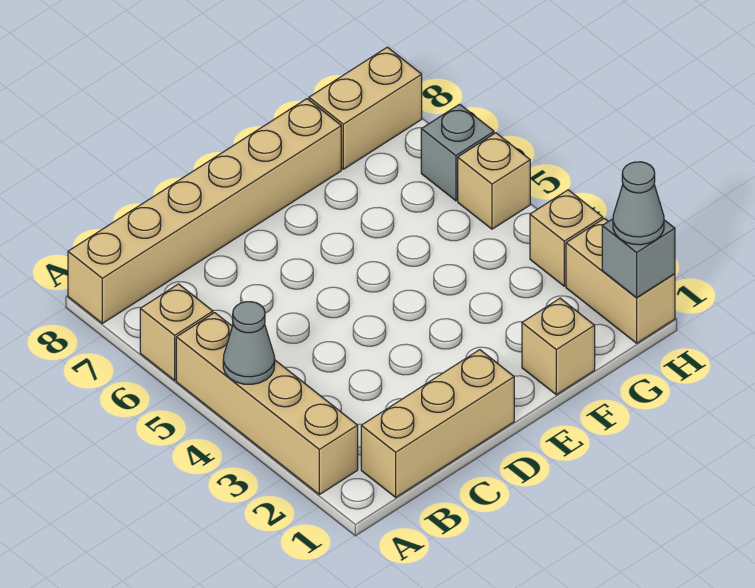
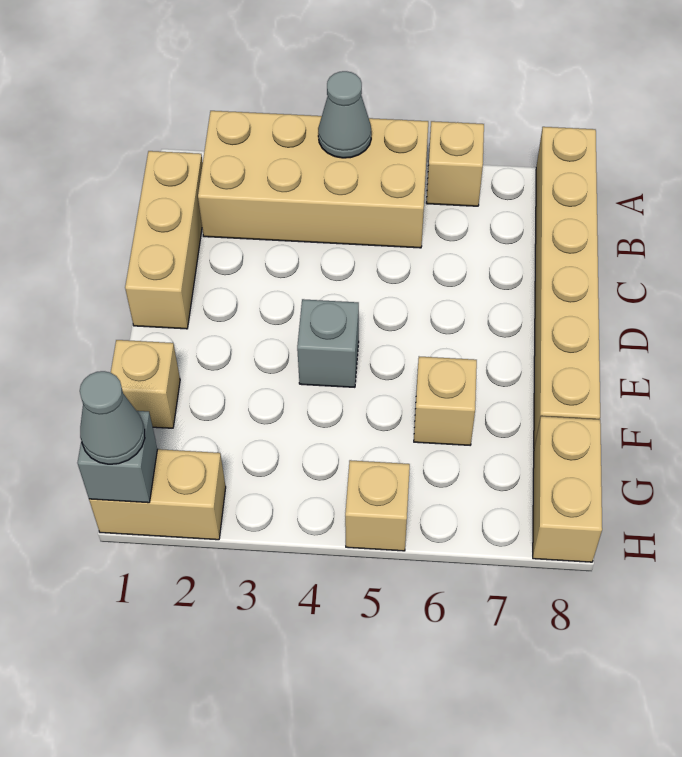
tan 1x4 brick [176,313,358,495] -> tan 2x4 brick [198,111,428,248]
tan 1x1 brick [530,190,603,286] -> tan 1x1 brick moved to [414,357,477,445]
grey 1x1 brick [421,104,494,201] -> grey 1x1 brick moved to [297,299,359,387]

